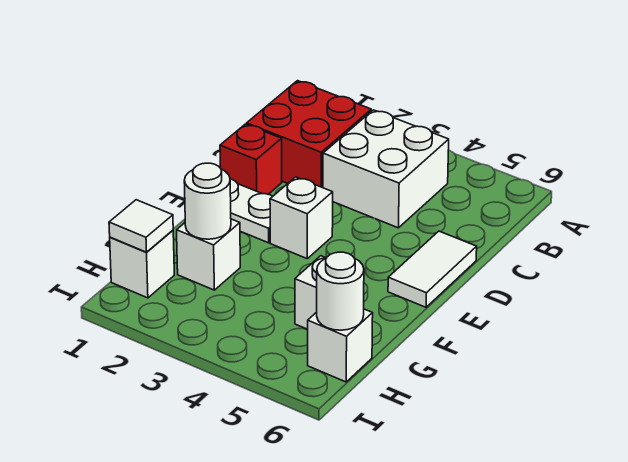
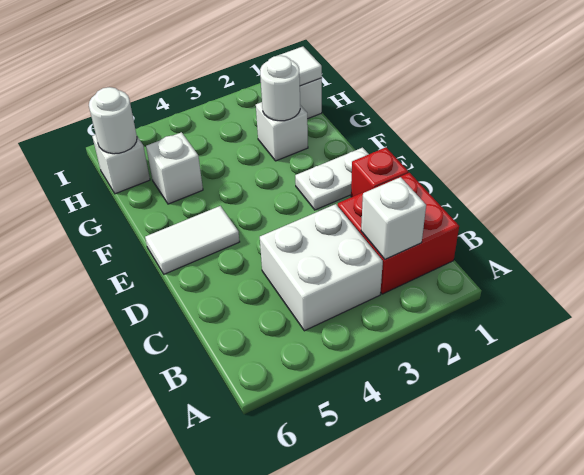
white 1x2 tile [388,231,477,307] -> white 1x2 tile turned to [145,206,240,274]
white 1x1 brick [270,177,333,258] -> white 1x1 brick moved to [361,177,426,259]

